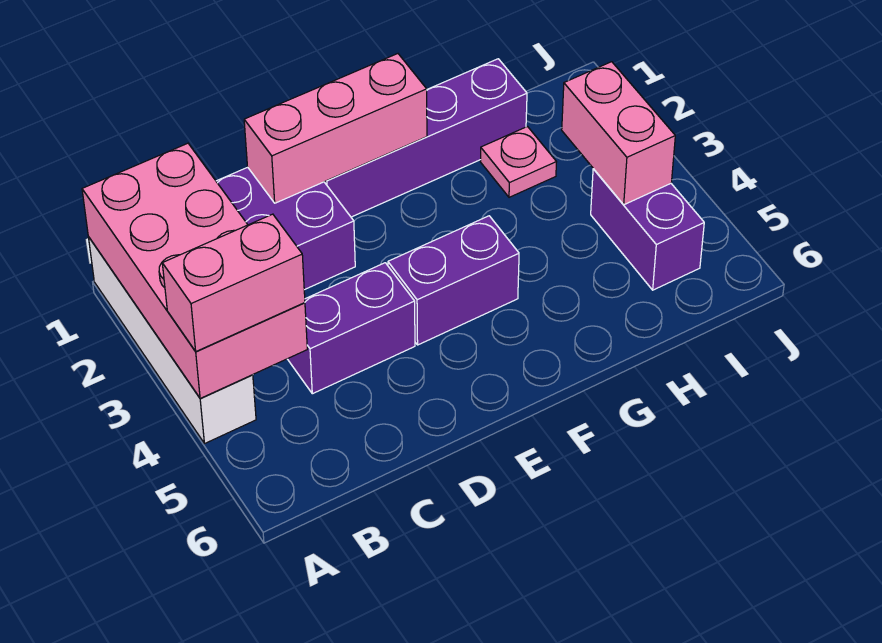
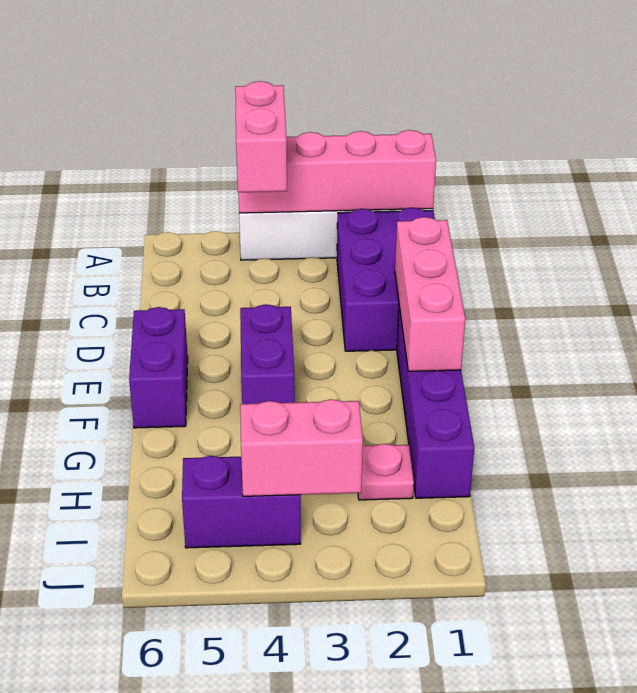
pink 2x4 brick [82,143,307,398] -> pink 1x4 brick [238,130,436,213]
purple 1x2 brick [288,263,415,394] -> purple 1x2 brick moved to [129,307,188,428]

